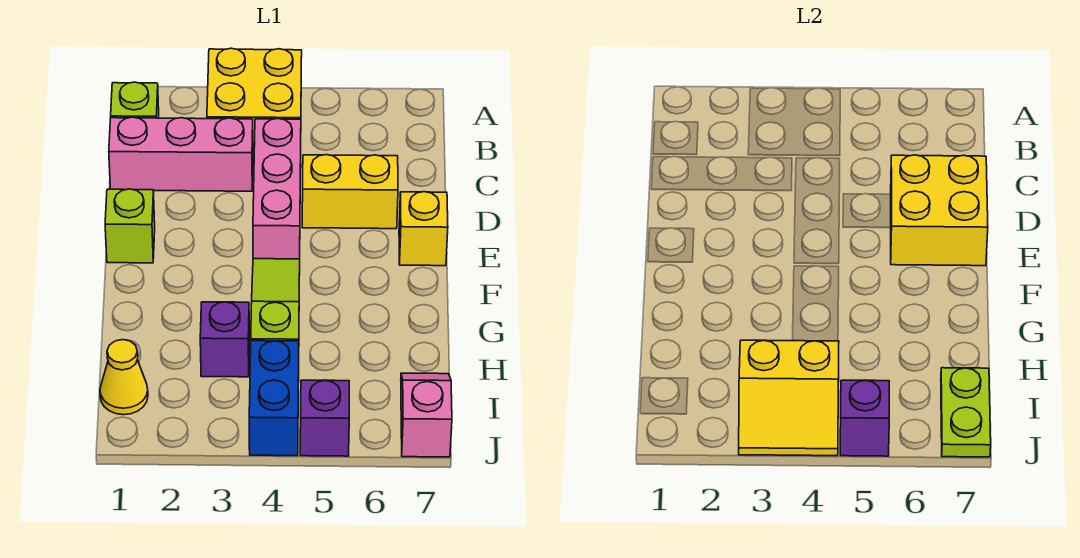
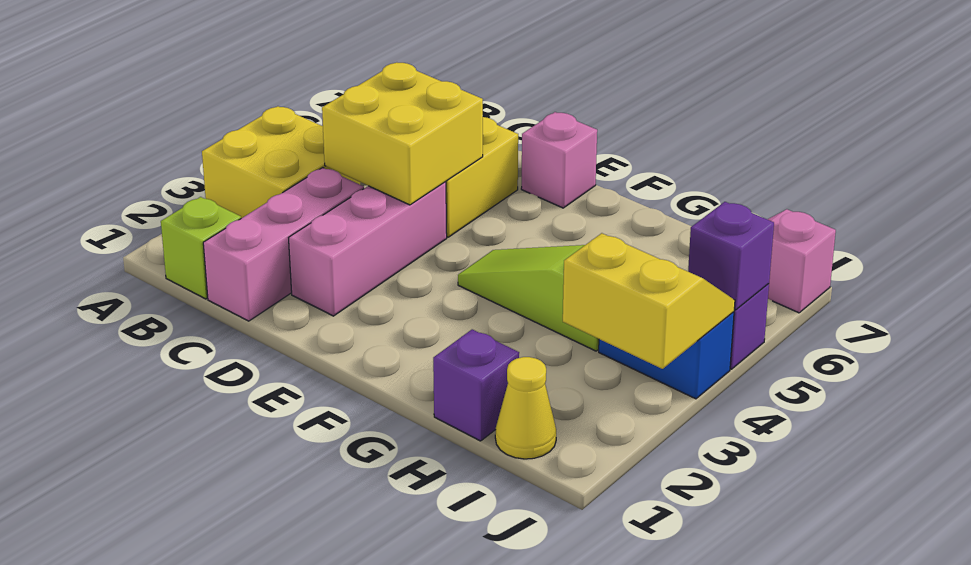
pink 1x3 brick [253,119,301,259] -> pink 1x3 brick turned to [289,182,447,316]
yellow 2x2 brick [890,155,988,266] -> yellow 2x2 brick moved to [322,63,483,205]
lime 1x1 brick [105,189,155,263] -> none
yellow 1x1 brick [399,192,448,266] -> pink 1x1 brick [521,112,597,208]
purple 1x1 brick [200,302,249,377] -> purple 1x1 brick moved to [433,329,519,441]
yellow 2x2 slope [739,340,839,456] -> yellow 2x2 slope turned to [563,233,735,369]
lime 1x2 plate [941,368,991,457] -> none

